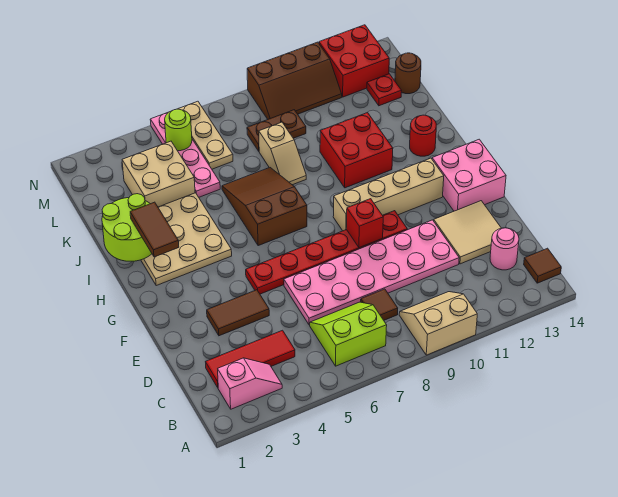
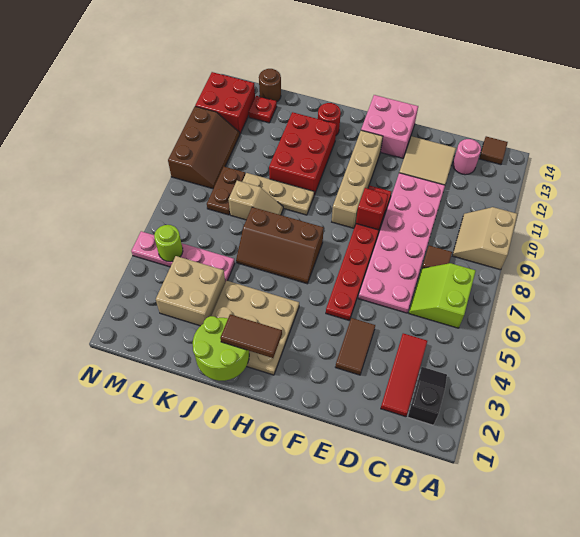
pink 1x2 slope [218,358,282,409] -> black 1x2 slope [408,367,447,425]
brown 2x3 slope [222,168,307,246] -> brown 2x3 slope turned to [236,207,324,284]
red 2x2 brick [320,113,393,188] -> red 2x3 brick [269,112,337,195]
tan 1x3 plate [178,101,233,169] -> tan 1x3 plate moved to [242,173,314,215]

